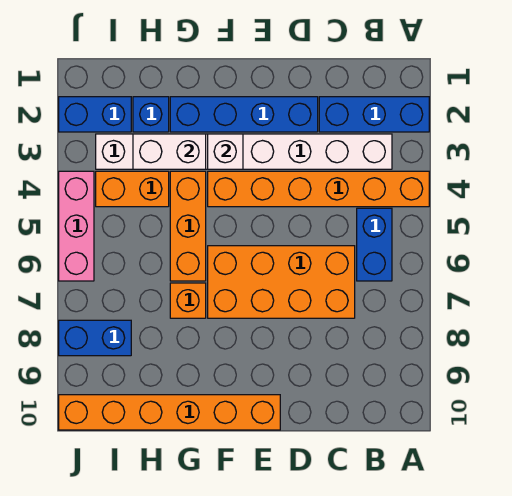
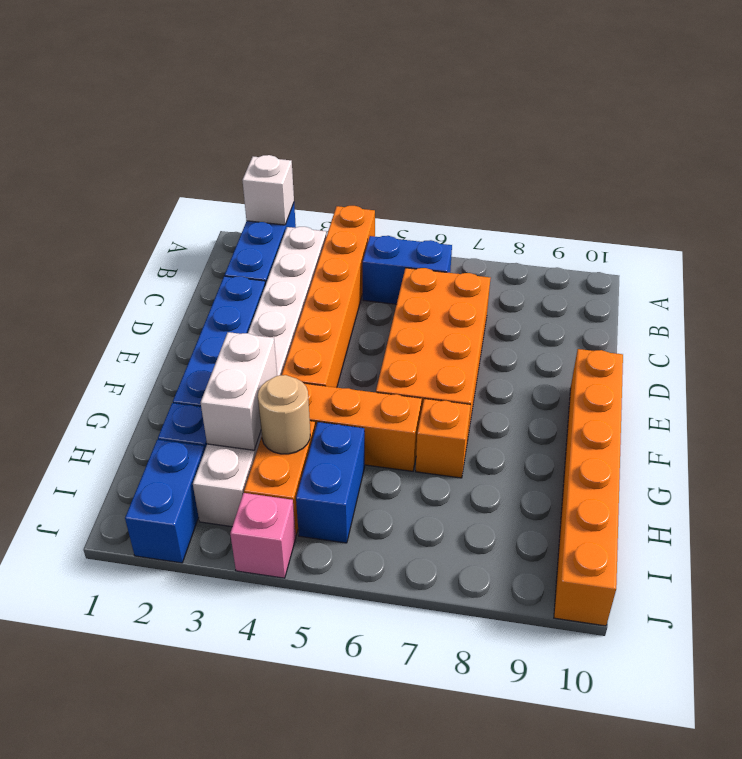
white 1x1 brick [208,134,243,169] -> white 1x1 brick moved to [242,155,294,225]
none -> tan 1x1 round brick [258,375,310,454]
blue 1x2 brick [59,320,131,356] -> blue 1x2 brick moved to [296,422,365,543]
pink 1x3 brick [59,171,94,281] -> pink 1x1 brick [230,493,296,578]

